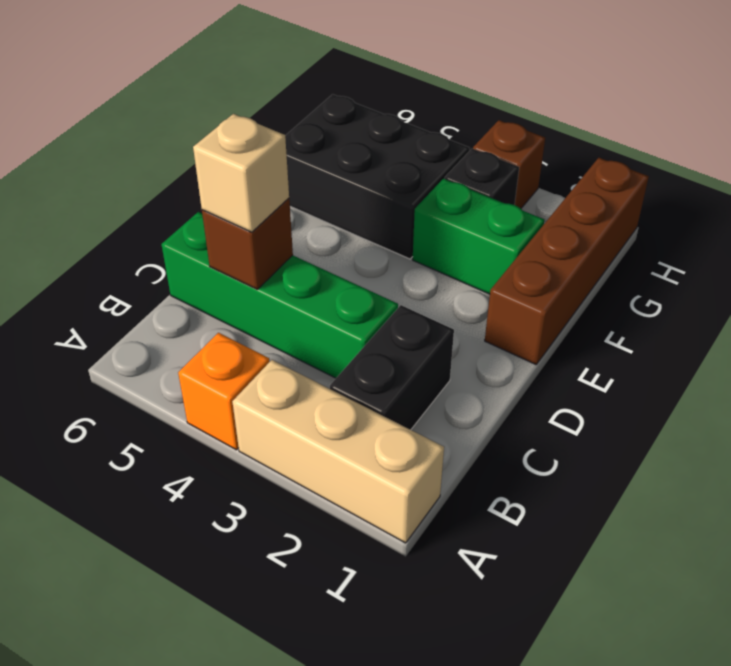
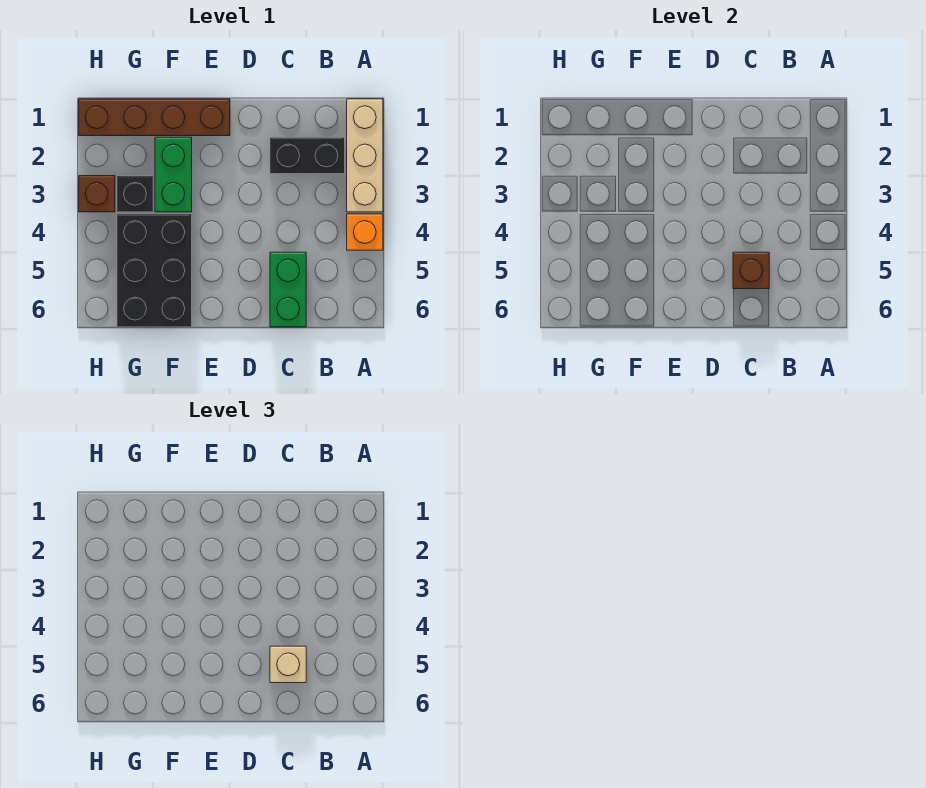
green 1x4 brick [161,212,398,378] -> green 1x2 brick [270,252,306,327]

